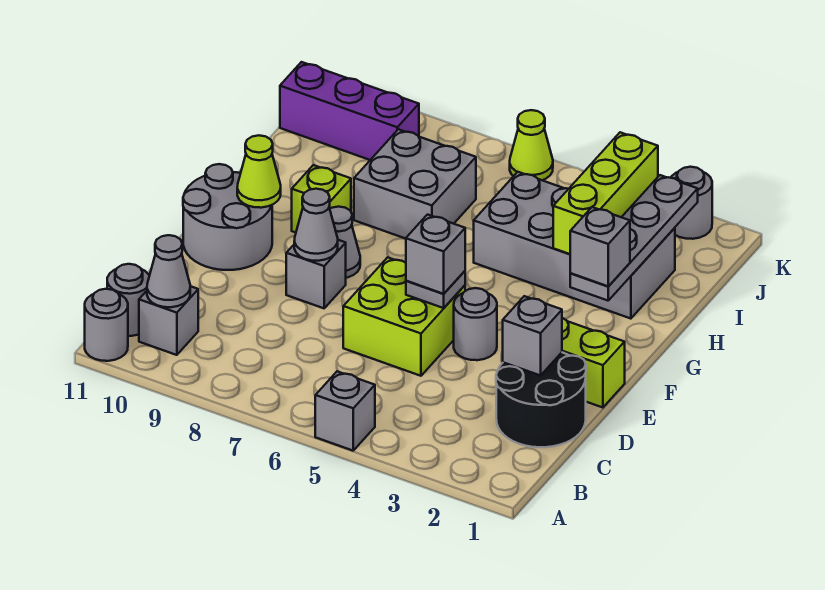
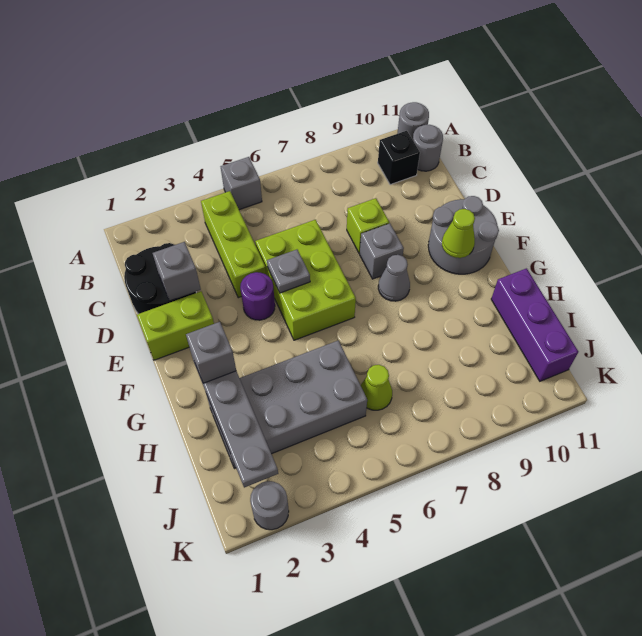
grey 1x1 brick [139,286,198,355] -> black 1x1 brick [378,131,420,185]
grey 1x1 cone [147,235,190,307] -> none
lime 2x2 brick [343,257,465,376] -> lime 2x3 brick [255,220,356,340]
grey 1x1 round brick [454,288,497,360] -> purple 1x1 round brick [240,272,275,320]
grey 1x1 brick [406,215,465,294] -> none
grey 1x1 cone [294,189,338,261] -> none
lime 1x1 brick [292,165,351,232] -> lime 1x1 brick moved to [347,198,389,253]
lime 1x3 brick [553,132,658,254] -> lime 1x3 brick moved to [201,191,266,298]
grey 2x2 brick [354,129,476,239] -> none
purple 1x3 brick [280,62,419,160] -> purple 1x3 brick turned to [491,268,578,381]
lime 1x1 cone [510,110,553,180] -> lime 1x1 cone moved to [361,365,392,410]

